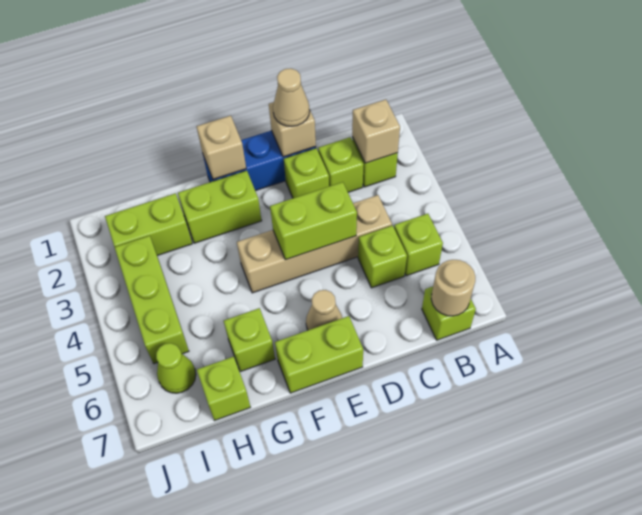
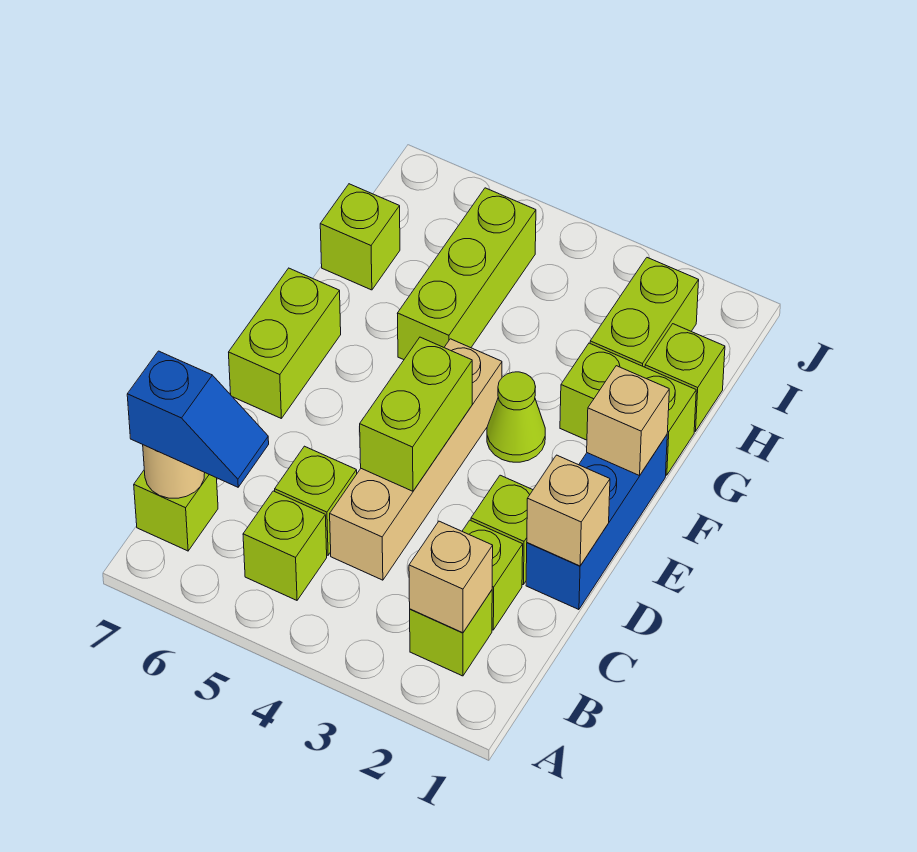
none -> blue 1x2 slope [127,351,269,487]
tan 1x1 cone [273,68,310,126] -> none
tan 1x1 cone [306,290,342,330] -> none
lime 1x2 brick [178,171,262,243] -> lime 1x2 brick turned to [560,343,696,475]
lime 1x1 brick [224,308,275,372] -> lime 1x1 brick moved to [645,324,725,431]
lime 1x3 brick [115,236,189,364] -> lime 1x3 brick turned to [397,188,536,360]
lime 1x1 cone [156,343,196,393] -> lime 1x1 cone moved to [487,372,545,462]

